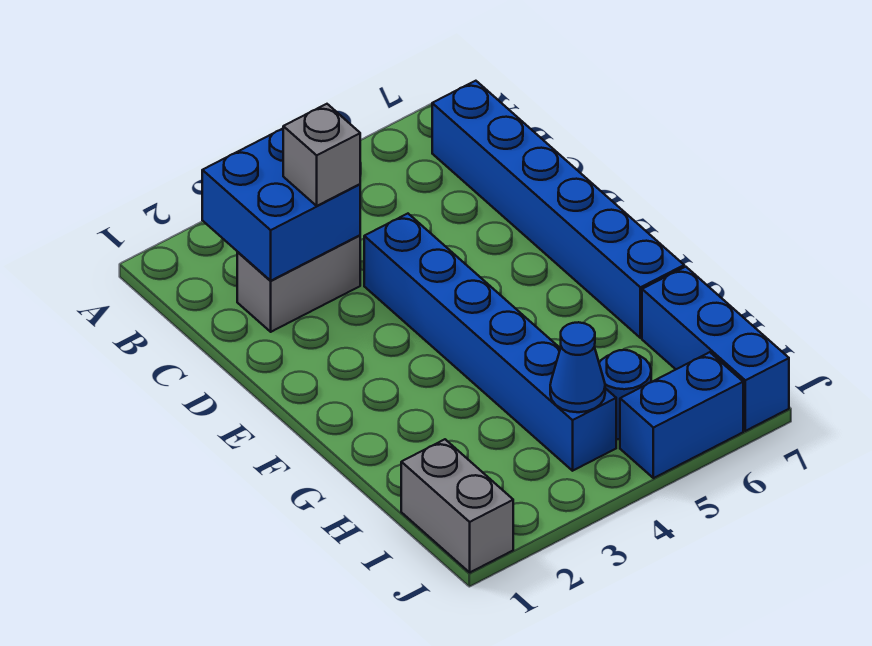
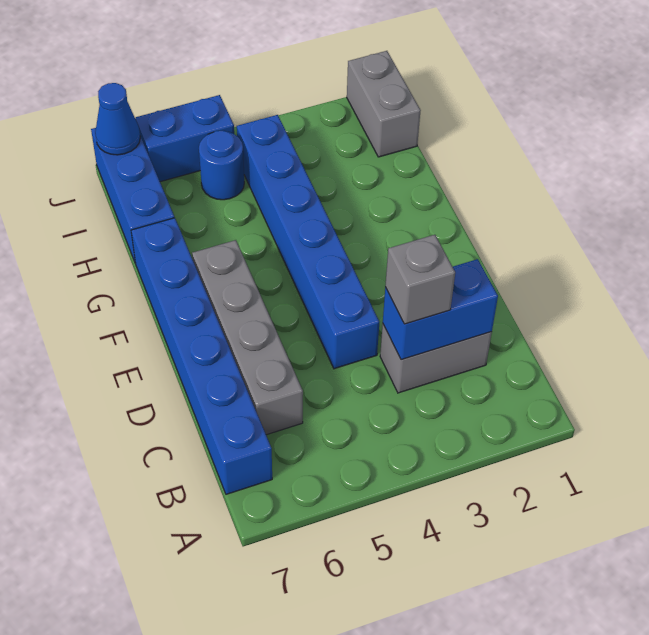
blue 2x2 brick [202,129,360,281] -> blue 1x2 brick [383,259,498,360]
none -> grey 1x4 brick [192,240,303,435]
blue 1x1 cone [550,322,605,412] -> blue 1x1 cone moved to [95,83,140,155]

